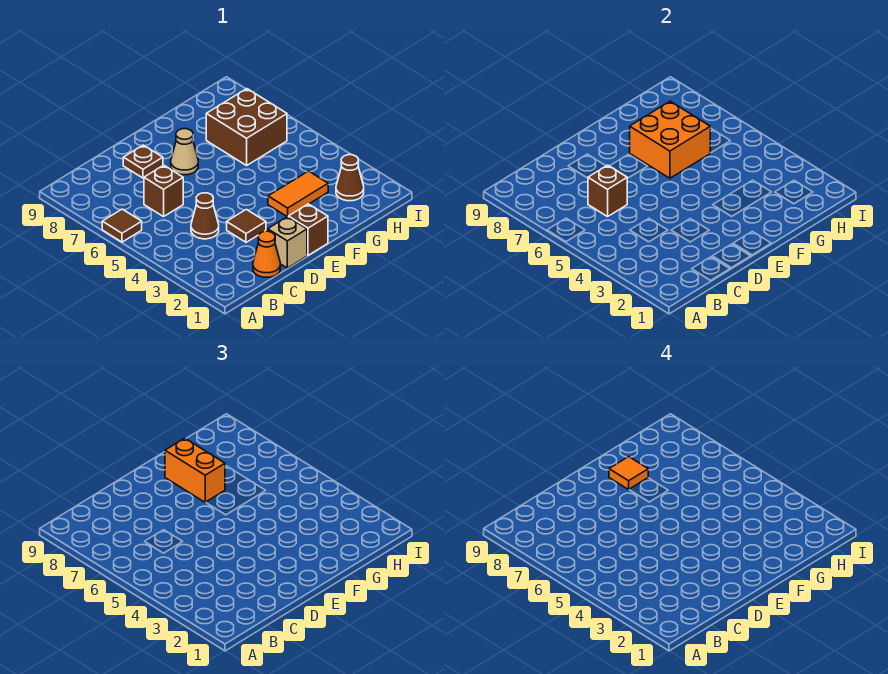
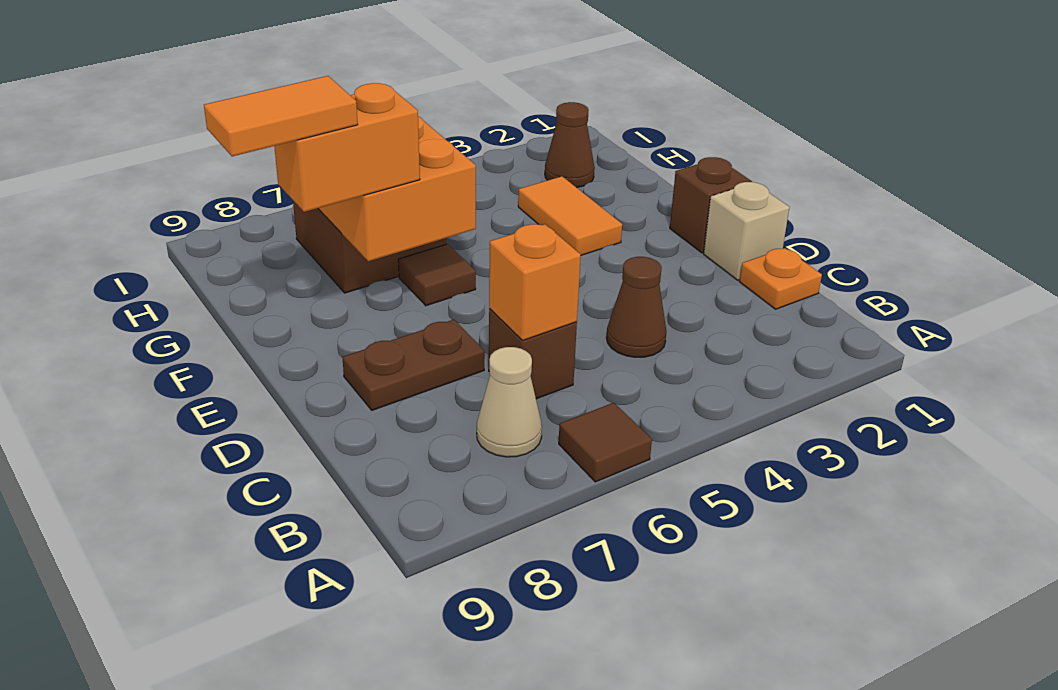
orange 1x1 cone [253,231,280,277] -> orange 1x1 plate [739,248,822,309]
brown 1x1 brick [588,165,627,217] -> orange 1x1 brick [489,224,581,340]
brown 1x1 tile [227,209,266,242] -> brown 1x1 tile moved to [398,244,476,306]
brown 1x1 plate [123,145,163,178] -> brown 1x2 plate [342,320,485,410]
tan 1x1 cone [171,129,198,175] -> tan 1x1 cone moved to [477,347,542,457]
orange 1x1 tile [609,457,648,490] -> orange 1x2 tile [204,76,358,157]

